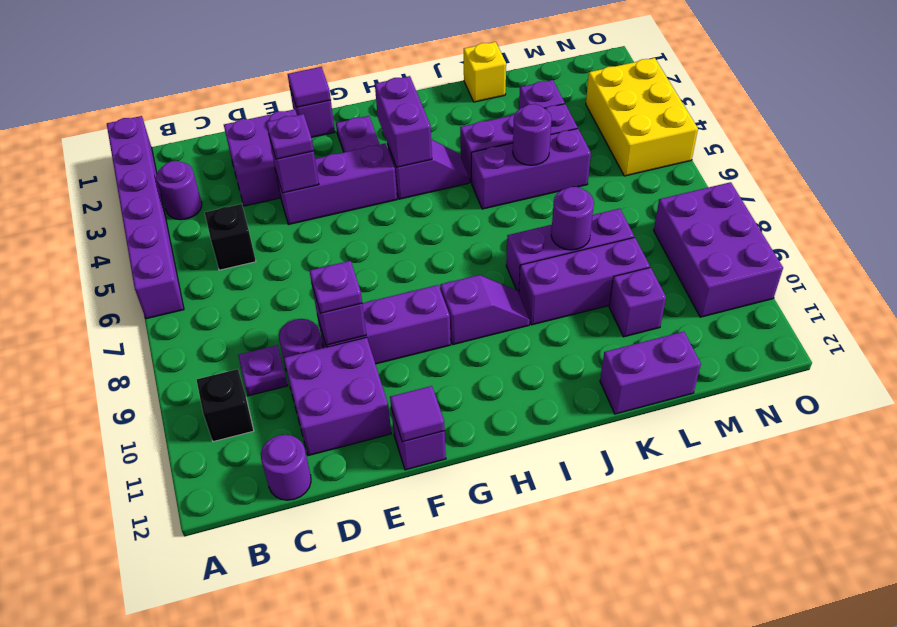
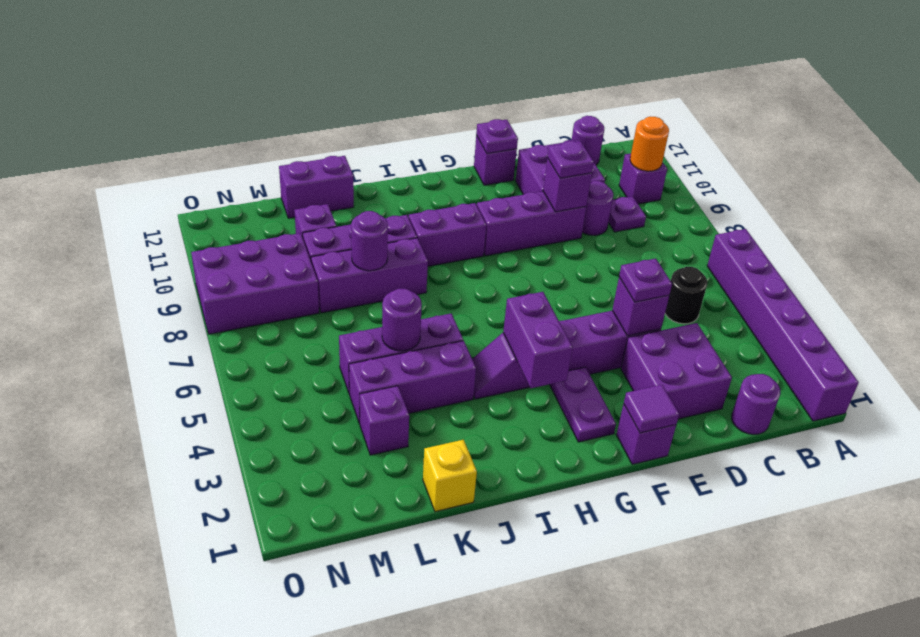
purple 1x1 round brick [156,161,202,220] -> purple 1x1 round brick moved to [732,374,781,435]
black 1x1 brick [197,369,254,442] -> purple 1x1 brick [619,153,667,204]
none -> orange 1x1 round brick [630,117,669,171]
black 1x1 brick [205,204,256,270] -> black 1x1 round brick [665,267,707,324]
purple 1x1 tile [390,386,445,442] -> purple 1x1 plate [476,119,518,153]
purple 1x2 slope [440,275,530,345] -> purple 1x2 brick [409,203,486,266]
yellow 2x3 brick [586,58,698,176] -> none
purple 2x3 brick [654,182,783,317] -> purple 2x3 brick turned to [191,233,319,334]

